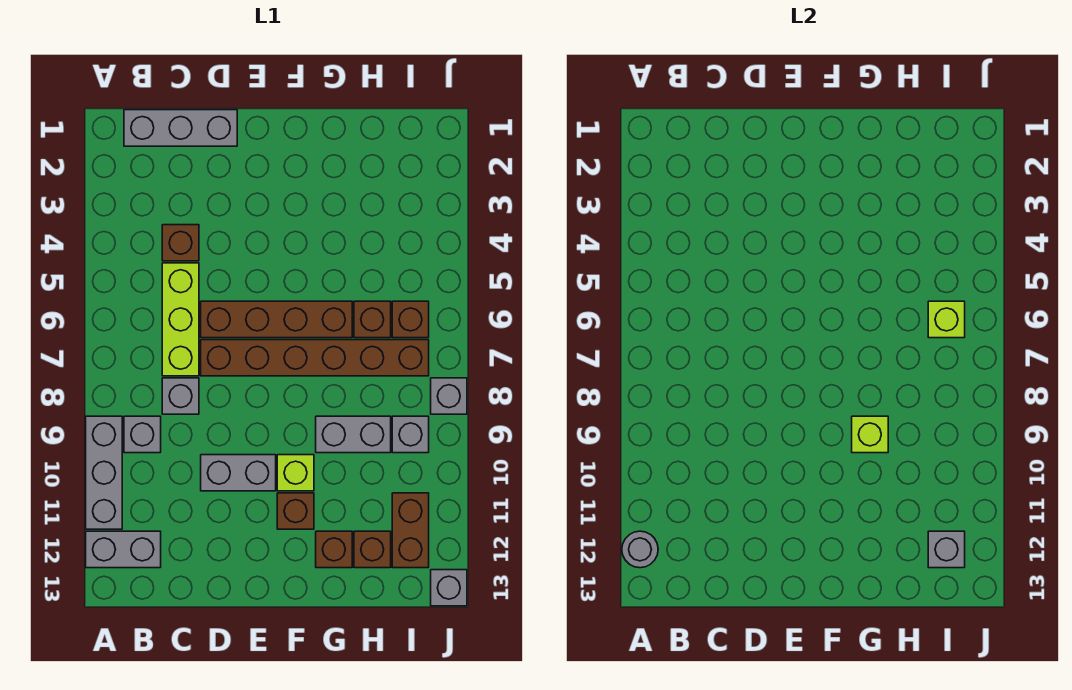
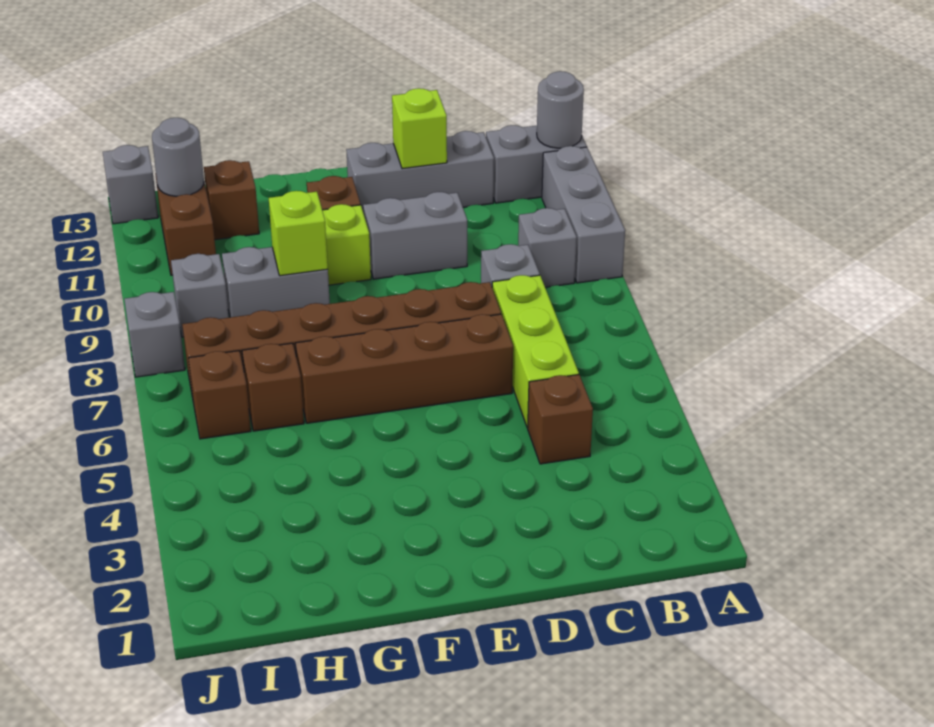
grey 1x3 brick [124,110,237,146] -> grey 1x3 brick moved to [346,131,494,213]
brown 1x1 brick [316,531,352,568] -> none
lime 1x1 brick [928,301,965,338] -> lime 1x1 brick moved to [392,88,447,169]
grey 1x1 brick [928,531,965,568] -> grey 1x1 round brick [152,118,204,196]

